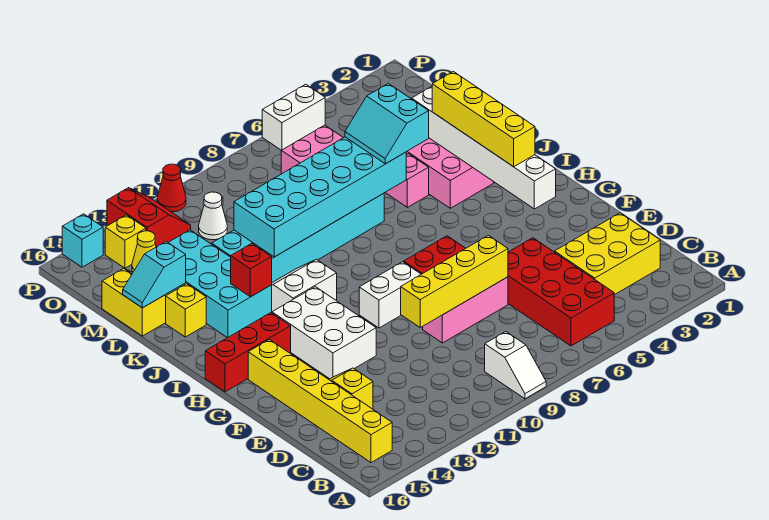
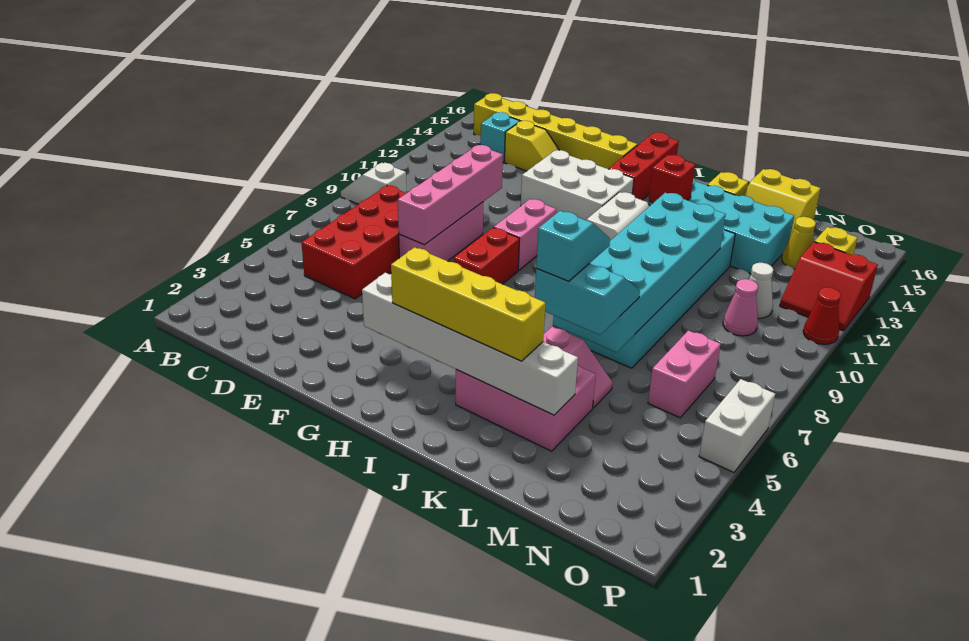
red 2x4 brick [508,238,614,346] -> red 2x4 brick turned to [301,186,406,299]
yellow 2x3 brick [555,213,660,295] -> none
yellow 1x4 brick [401,235,508,327] -> pink 1x4 brick [398,145,503,245]
white 1x2 brick [359,262,421,328] -> pink 1x2 brick [494,199,556,270]
cyan 1x2 slope [123,242,186,308] -> cyan 1x2 slope moved to [536,211,610,282]
none -> pink 1x1 cone [723,279,758,336]
cyan 1x1 brick [62,214,103,267] -> cyan 1x1 brick moved to [481,112,520,162]

